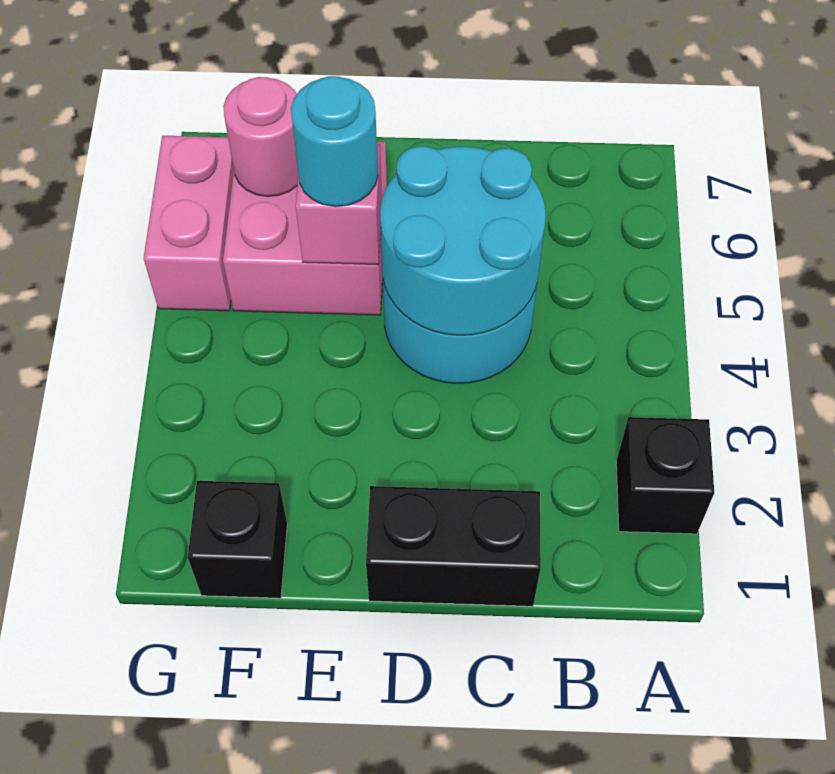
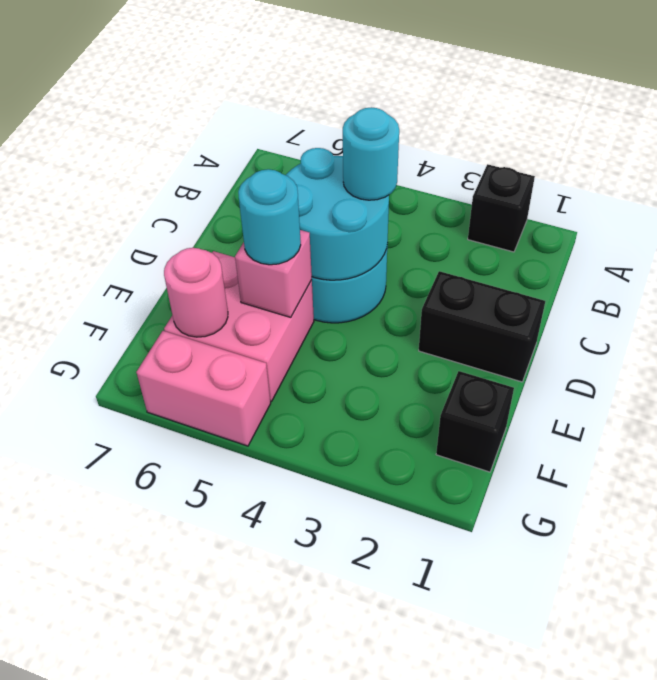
black 1x2 brick [366,486,541,606] -> black 1x2 brick turned to [419,271,545,382]
none -> cyan 1x1 round brick [343,107,399,200]

